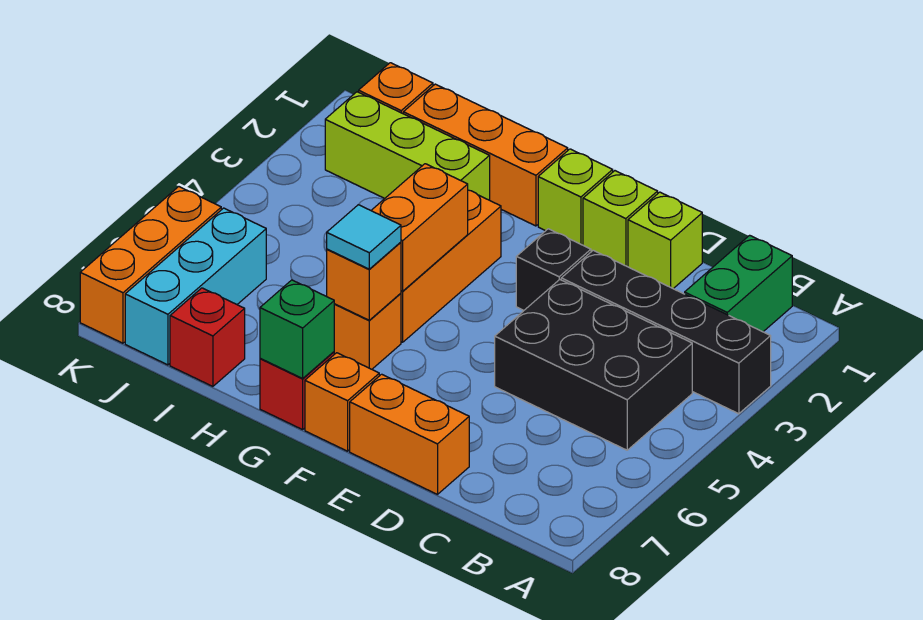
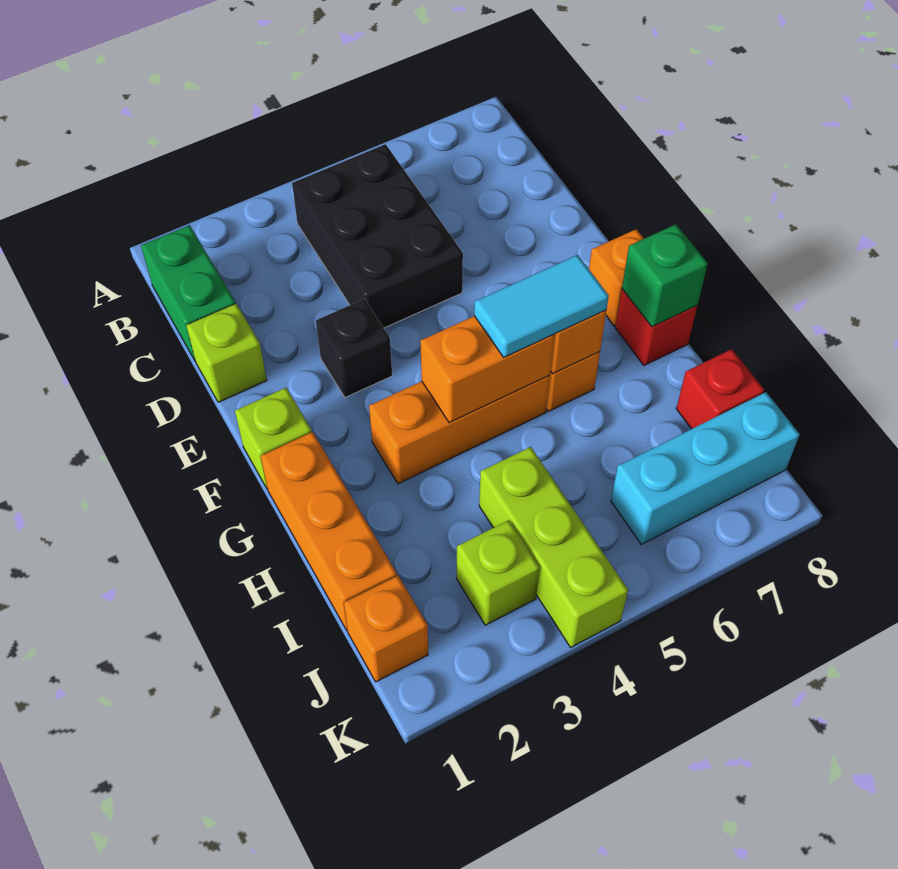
black 1x4 brick [561,250,771,414] -> none
green 1x2 brick [685,235,792,332] -> green 1x2 brick turned to [141,225,236,360]
orange 1x2 brick [350,374,469,494] -> none
lime 1x1 brick [583,171,658,267] -> lime 1x1 brick moved to [457,520,540,625]
cyan 1x1 tile [327,205,401,269] -> cyan 1x2 tile [474,255,609,357]
lime 1x3 brick [325,92,490,200] -> lime 1x3 brick moved to [479,447,628,647]
orange 1x3 brick [80,187,221,343] -> none

